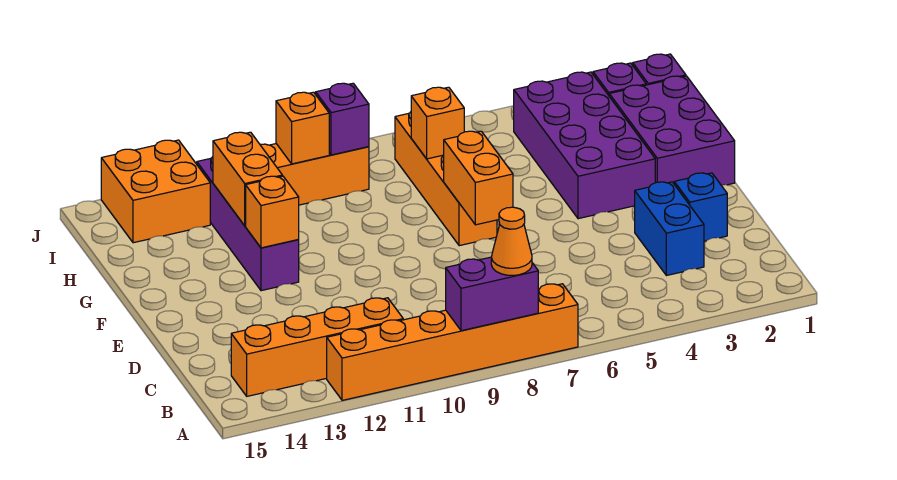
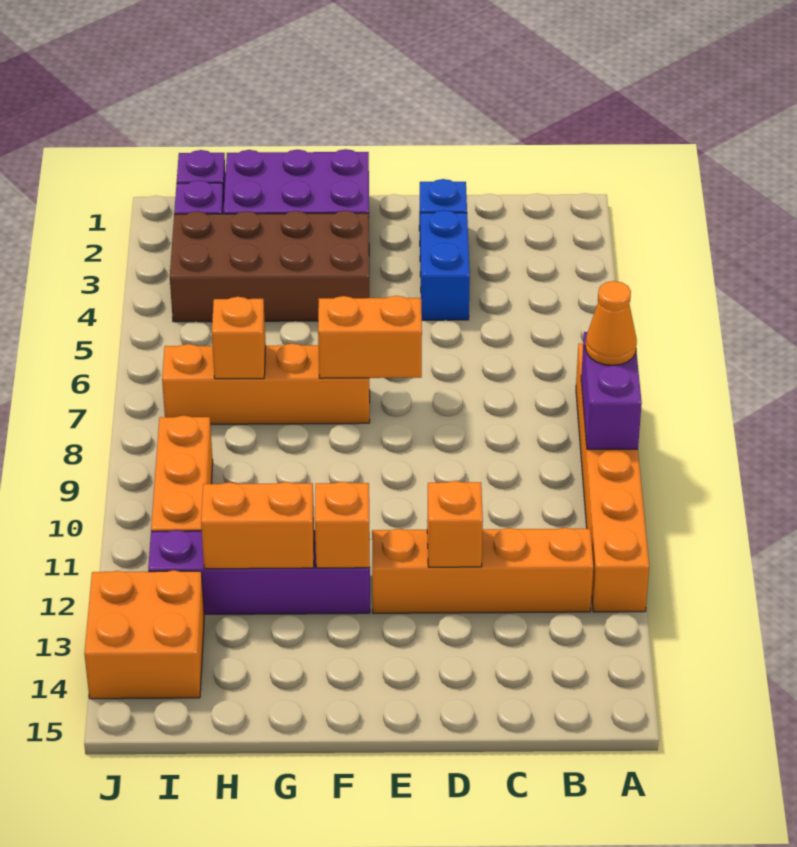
orange 1x4 brick [231,298,403,396] -> orange 1x4 brick turned to [372,528,593,613]
blue 1x2 brick [635,182,704,276] -> blue 1x2 brick turned to [420,210,470,320]
purple 2x4 brick [514,72,655,219] -> brown 2x4 brick [170,211,369,322]
purple 1x1 brick [316,83,369,155] -> none
orange 1x1 brick [276,92,329,164] -> orange 1x1 brick moved to [427,481,483,567]

